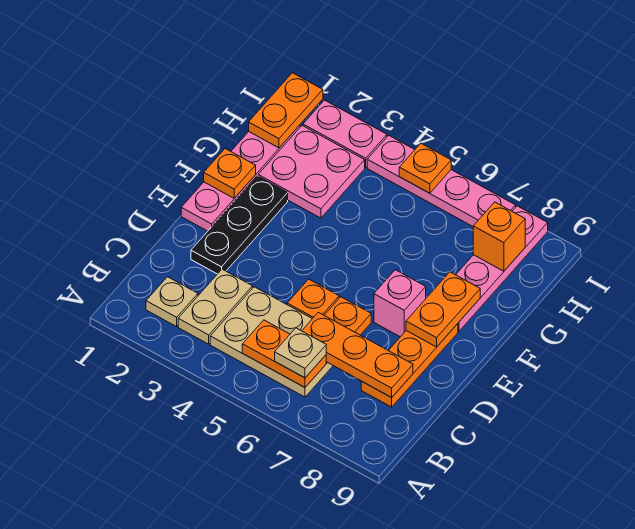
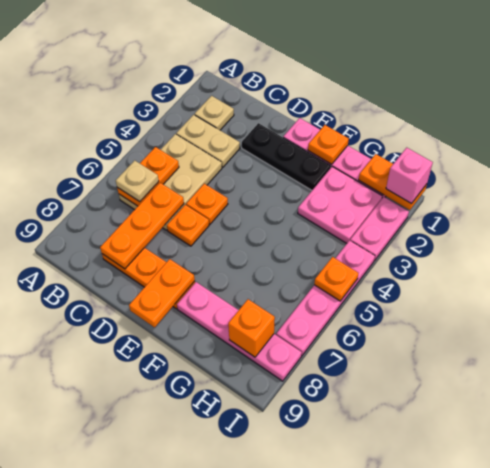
pink 1x1 brick [374,270,426,337] -> pink 1x1 brick moved to [386,148,433,204]
orange 1x2 plate [406,272,480,347] -> orange 1x2 plate turned to [129,259,195,327]

